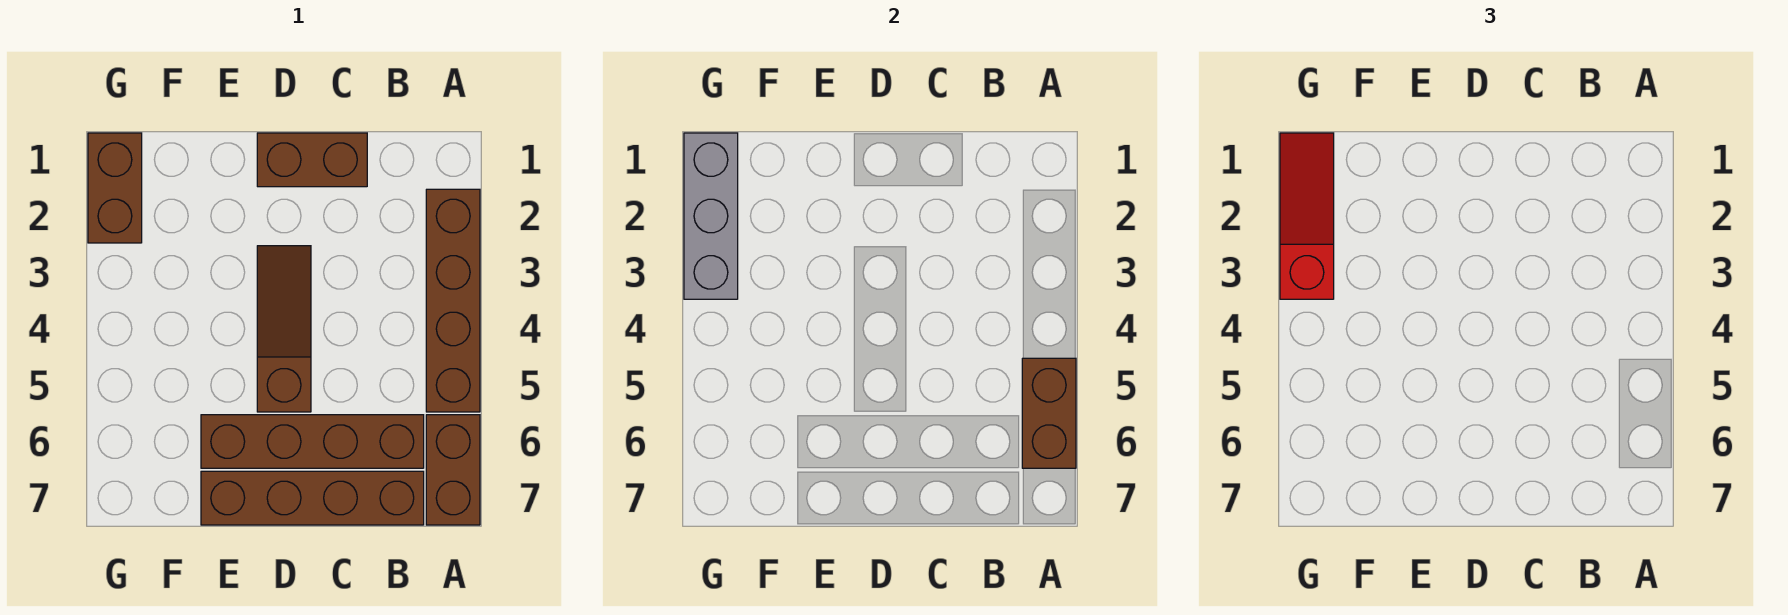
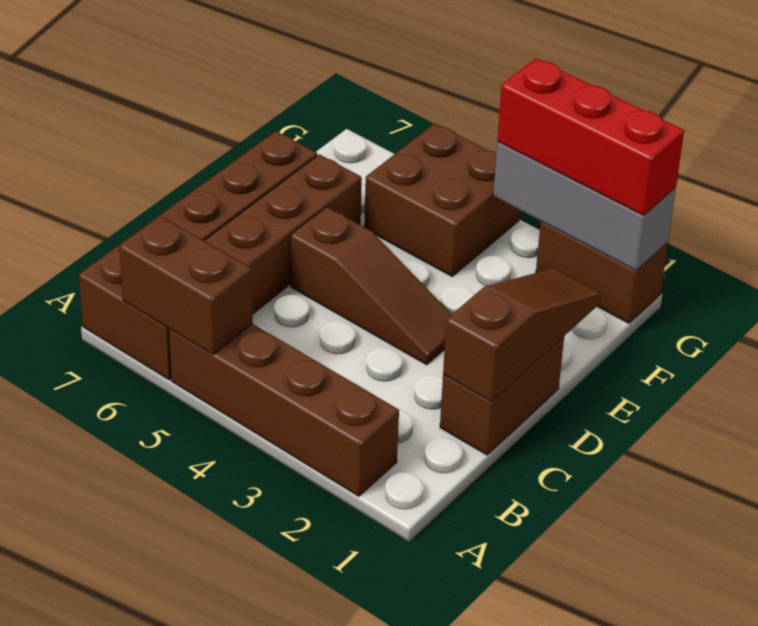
none -> brown 1x3 slope [443,268,601,402]
none -> brown 2x2 brick [364,123,520,276]
red 1x3 slope [1280,133,1334,299] -> red 1x3 brick [497,58,684,215]

